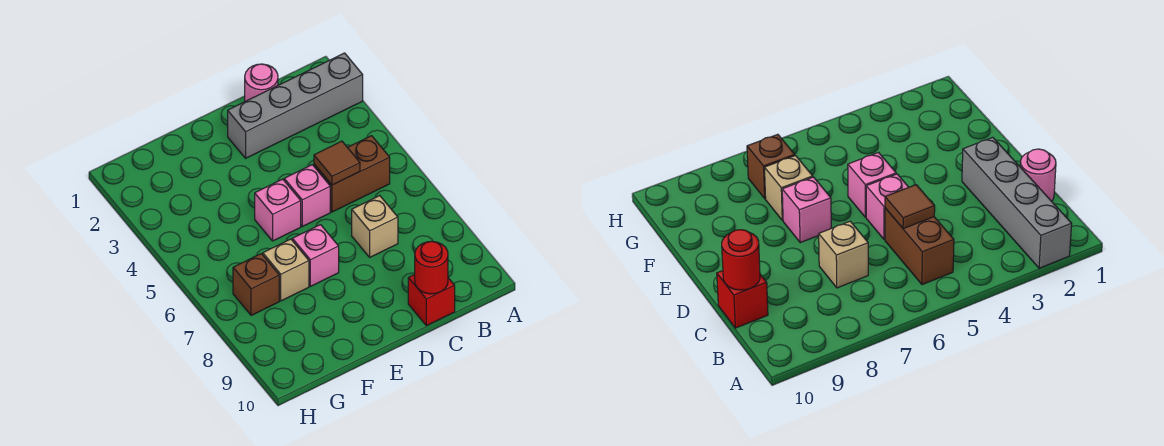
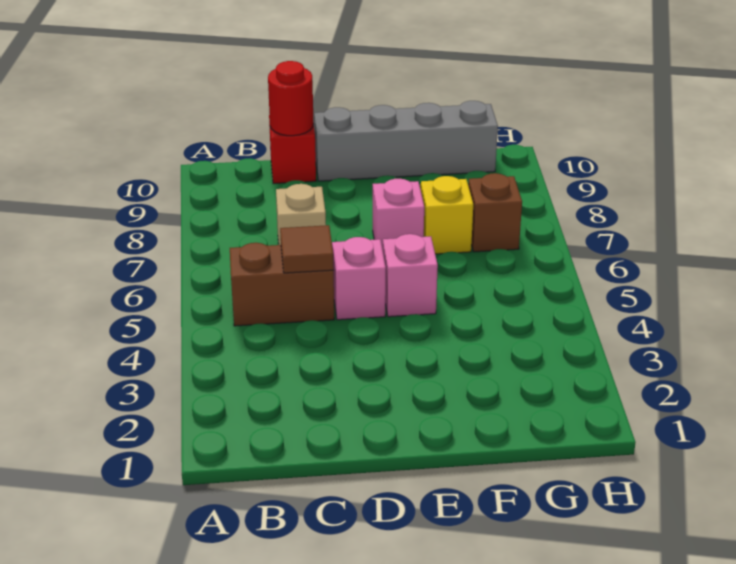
grey 1x4 brick [228,53,363,158] -> grey 1x4 brick moved to [314,101,498,181]
pink 1x1 round brick [245,64,278,101] -> none
tan 1x1 brick [263,239,309,301] -> yellow 1x1 brick [421,176,473,254]

